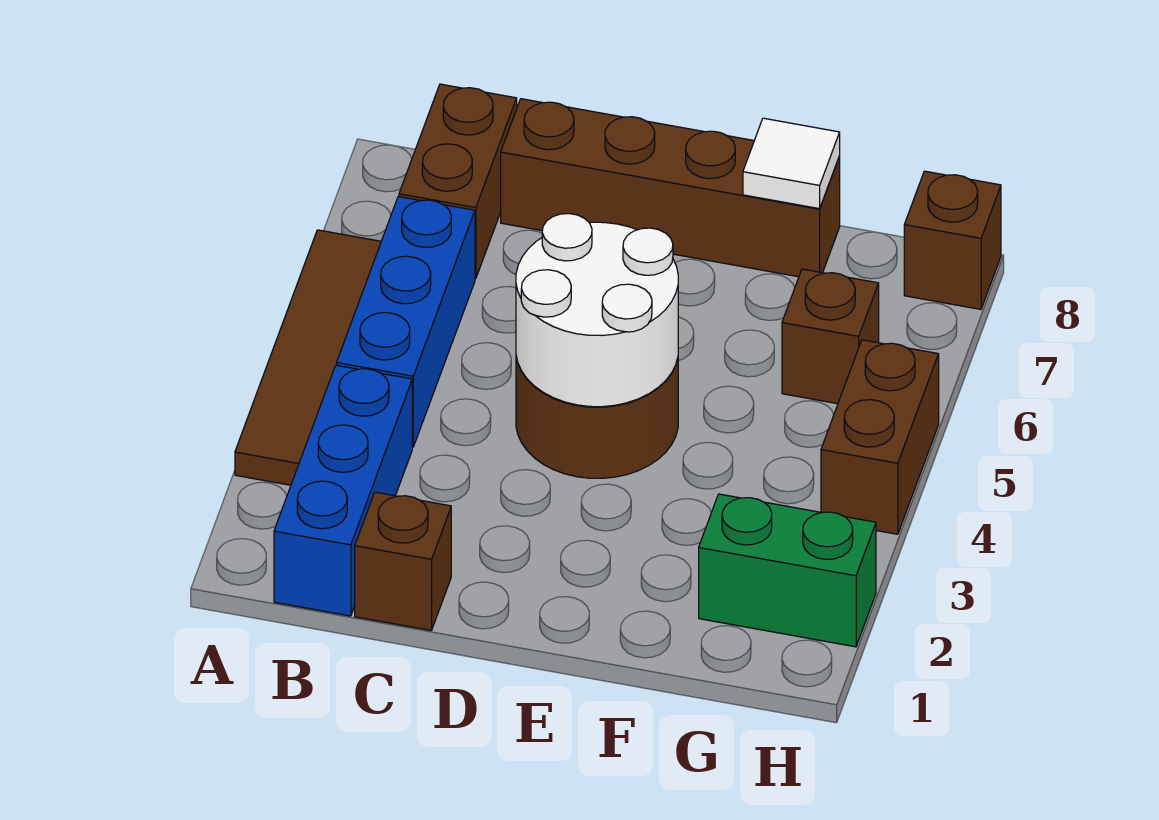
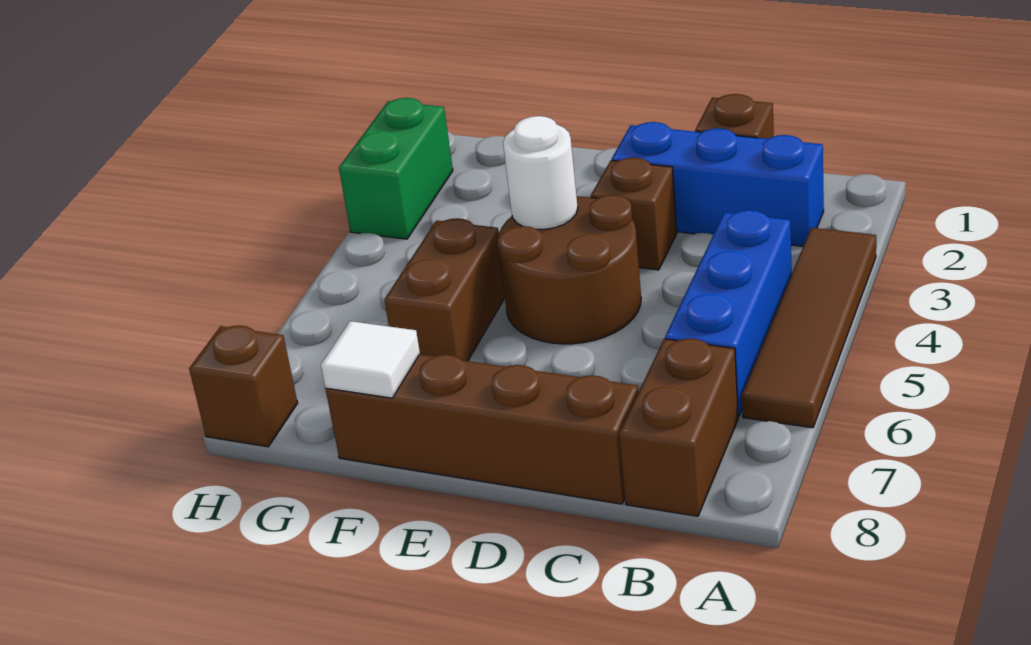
blue 1x3 brick [274,365,412,616] -> blue 1x3 brick turned to [612,122,824,246]
white 2x2 round brick [516,214,678,407] -> white 1x1 round brick [503,116,578,229]
green 1x2 brick [699,494,876,647] -> green 1x2 brick turned to [339,98,453,239]
brown 1x1 brick [782,269,879,404] -> brown 1x1 brick moved to [591,158,677,270]
brown 1x2 brick [821,340,939,534] -> brown 1x2 brick moved to [384,218,505,361]

